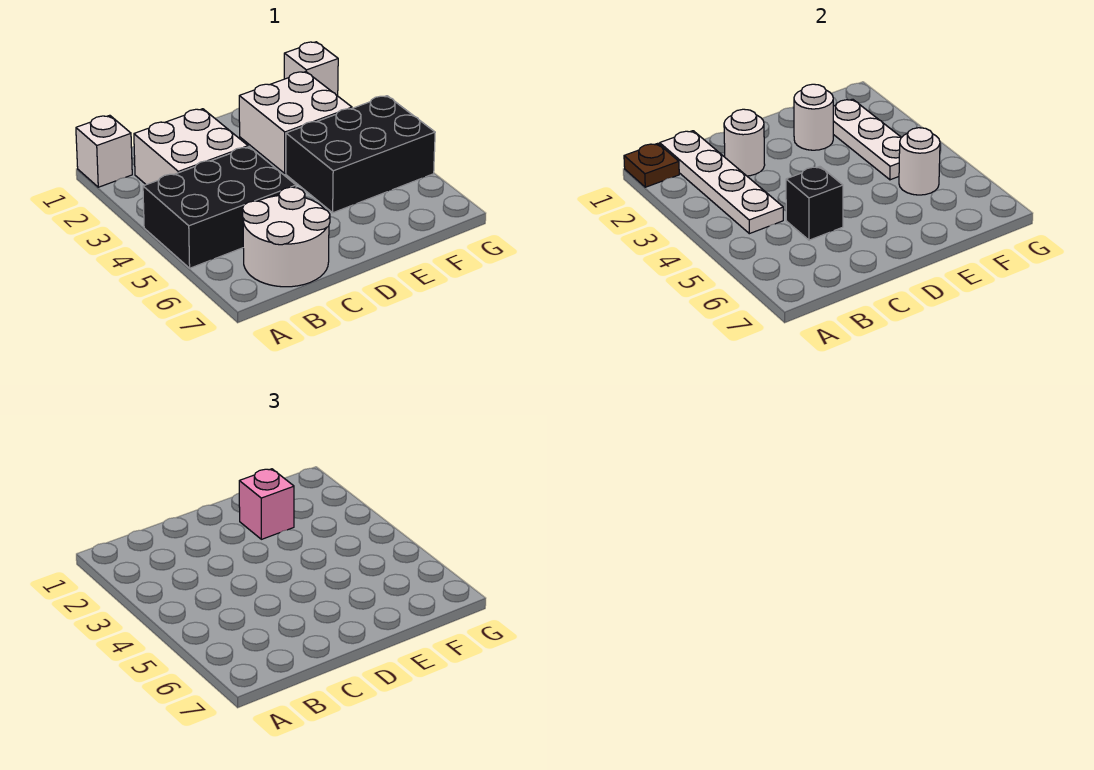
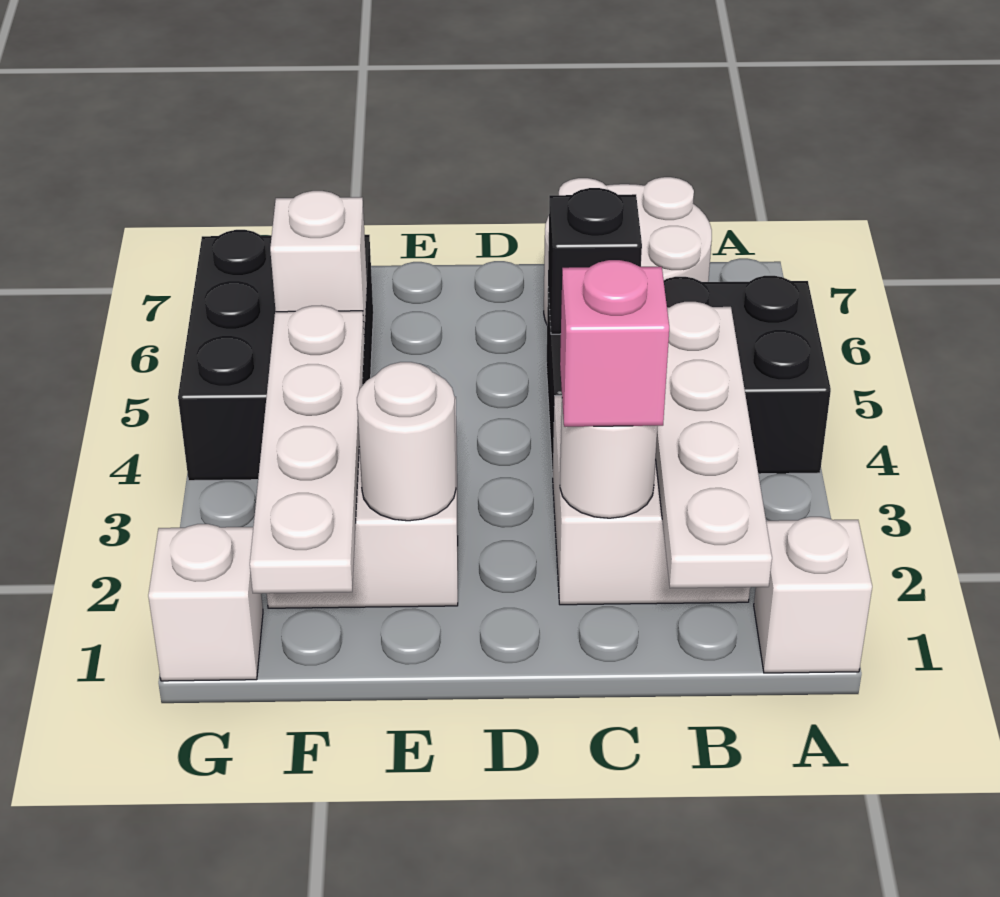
brown 1x1 plate [624,143,679,187] -> none
pink 1x1 brick [239,469,294,539] -> pink 1x1 brick moved to [560,260,669,427]
black 2x3 brick [286,96,435,213] -> black 2x3 brick turned to [178,230,373,481]
white 1x3 plate [833,99,902,180] -> white 1x4 plate [250,305,364,593]
white 1x1 round brick [899,128,940,195] -> white 1x1 brick [270,191,367,336]

